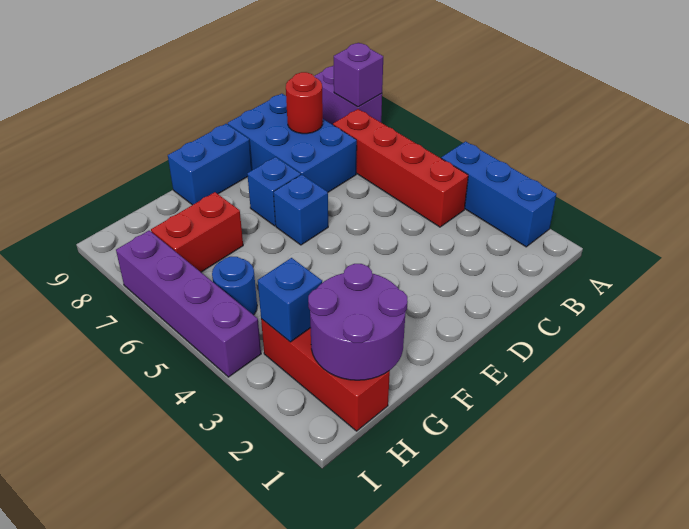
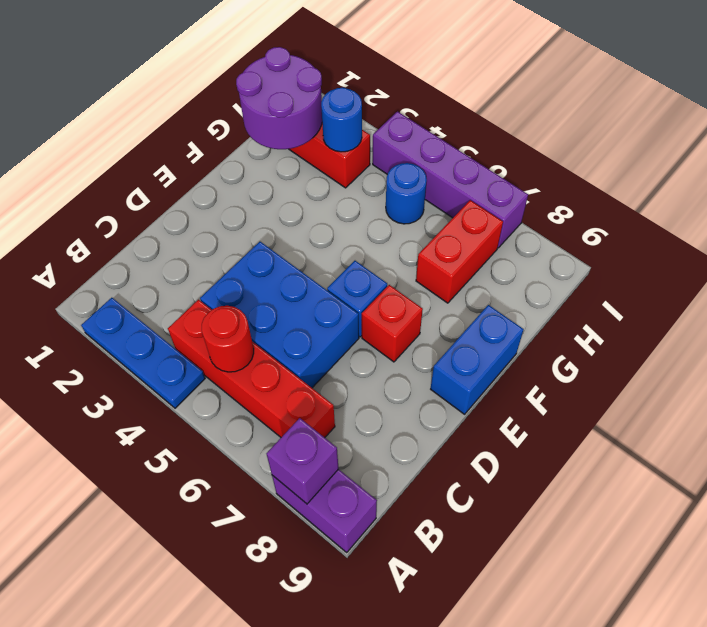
blue 1x3 brick [441,141,556,247] -> blue 1x3 plate [81,298,205,408]
blue 2x3 brick [228,94,357,192] -> blue 2x3 brick moved to [200,242,359,388]
red 1x1 round brick [286,72,323,134] -> red 1x1 round brick moved to [202,306,254,372]
blue 1x1 brick [247,157,301,226] -> red 1x1 brick [362,285,423,362]
blue 1x1 brick [258,258,322,342] -> blue 1x1 round brick [321,88,362,152]

